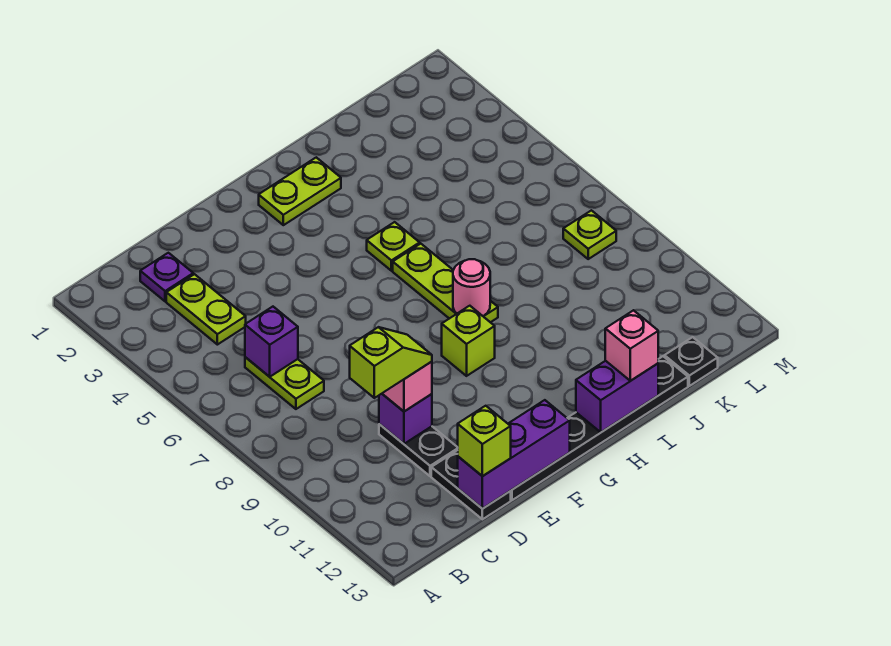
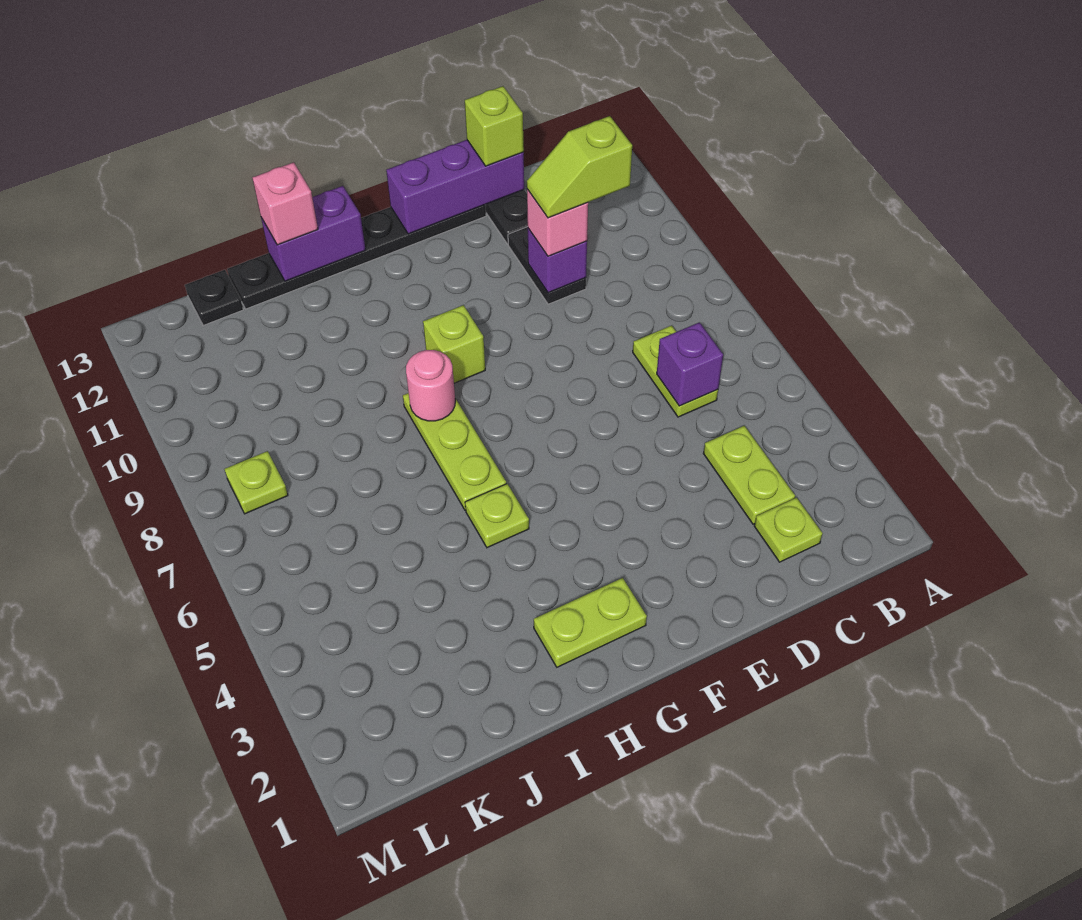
purple 1x1 plate [140,253,193,301] -> lime 1x1 plate [754,498,823,562]

